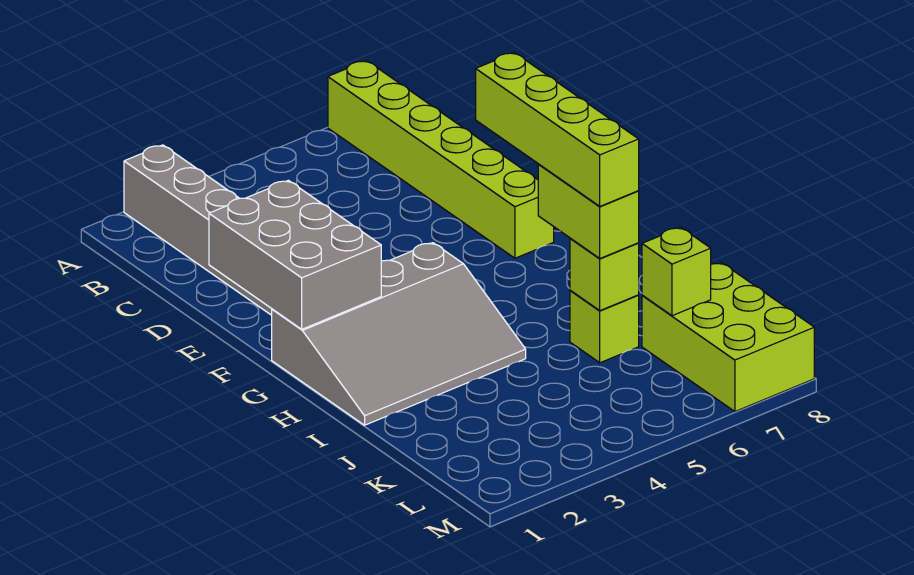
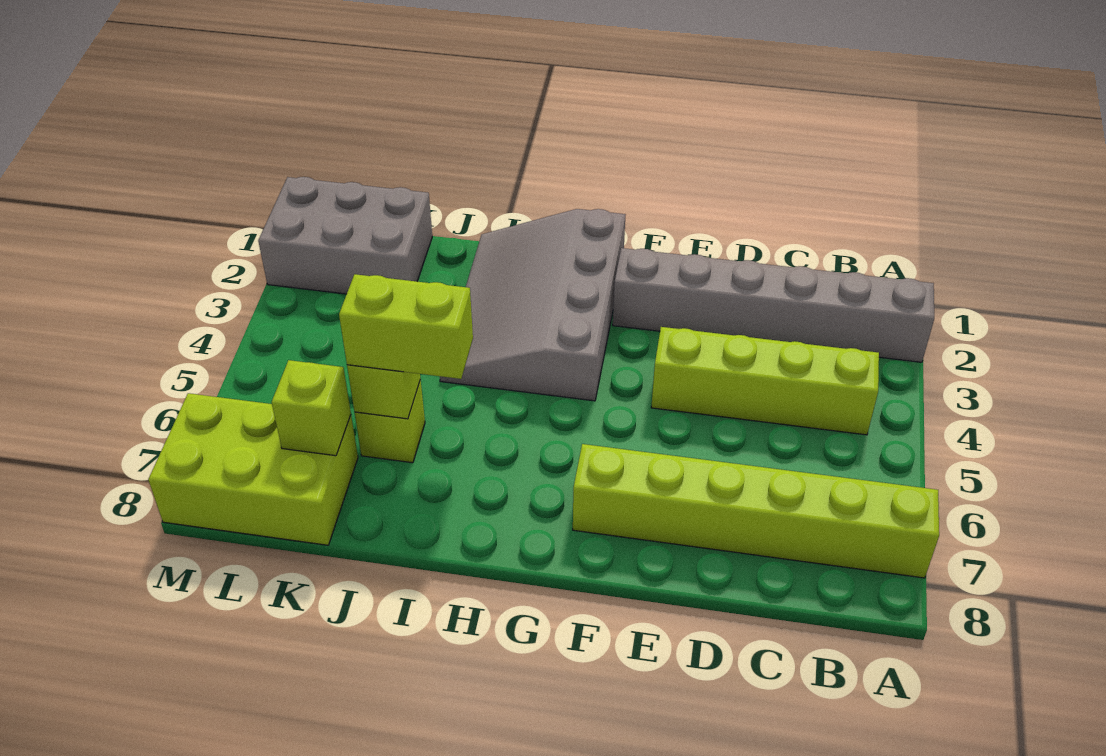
grey 2x3 brick [209,180,381,329] -> grey 2x3 brick moved to [258,177,432,294]
lime 1x4 brick [476,53,639,206] -> lime 1x4 brick moved to [651,327,879,435]

